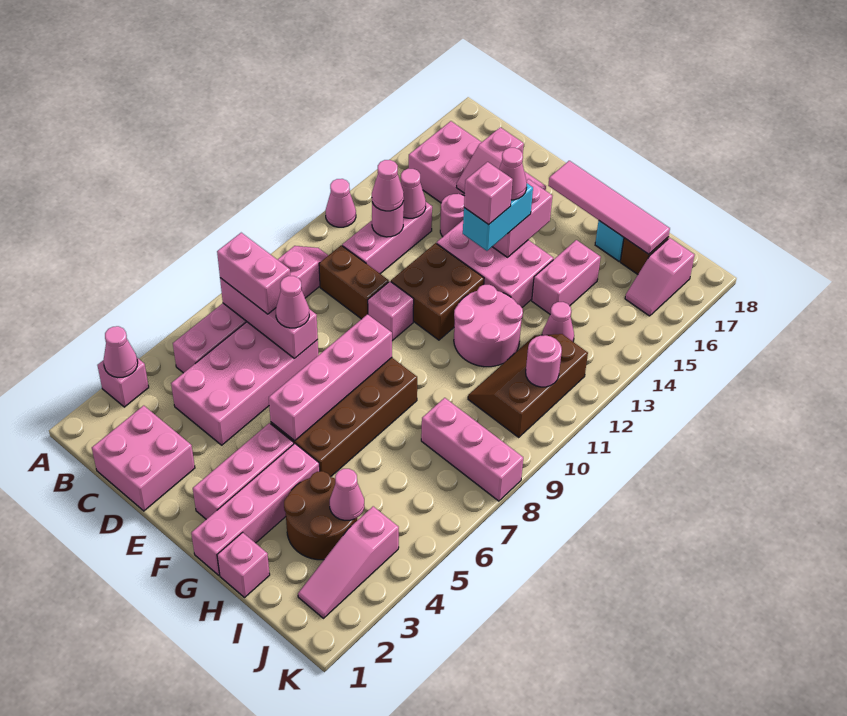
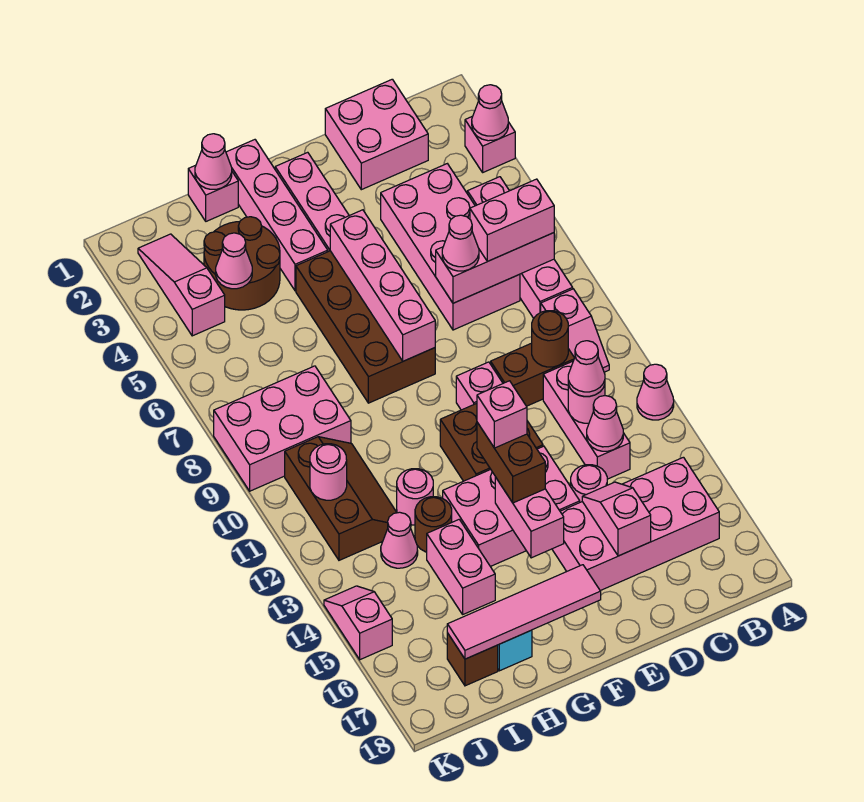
none -> brown 1x1 round brick [532,311,568,367]
cyan 1x2 brick [463,184,533,251] -> brown 1x2 brick [477,422,545,503]
pink 1x1 cone [499,148,527,200] -> pink 1x1 cone moved to [195,134,232,189]
pink 2x2 round brick [454,285,523,367] -> pink 1x1 round brick [397,469,433,525]
none -> brown 1x1 round brick [415,497,452,552]
pink 1x3 brick [421,398,523,501] -> pink 2x3 brick [214,366,351,491]
pink 1x2 slope [625,238,695,316] -> pink 1x2 slope moved to [324,586,392,660]

